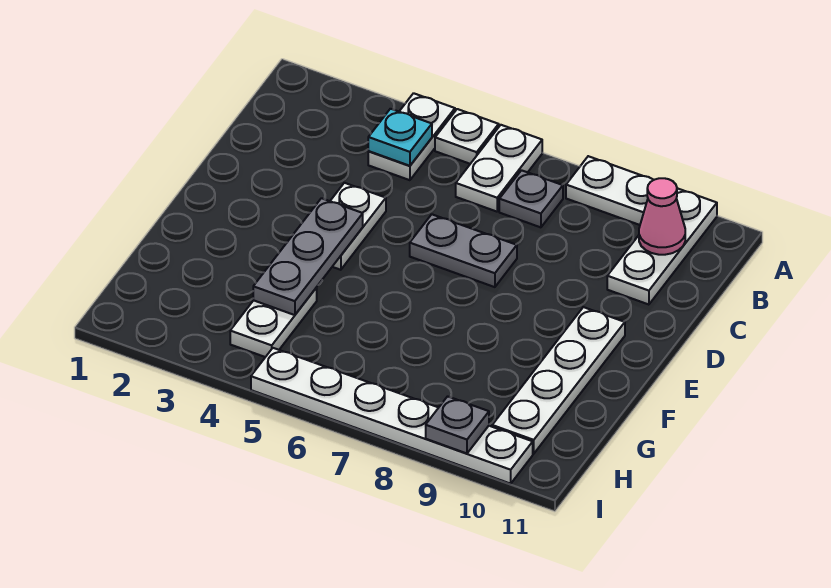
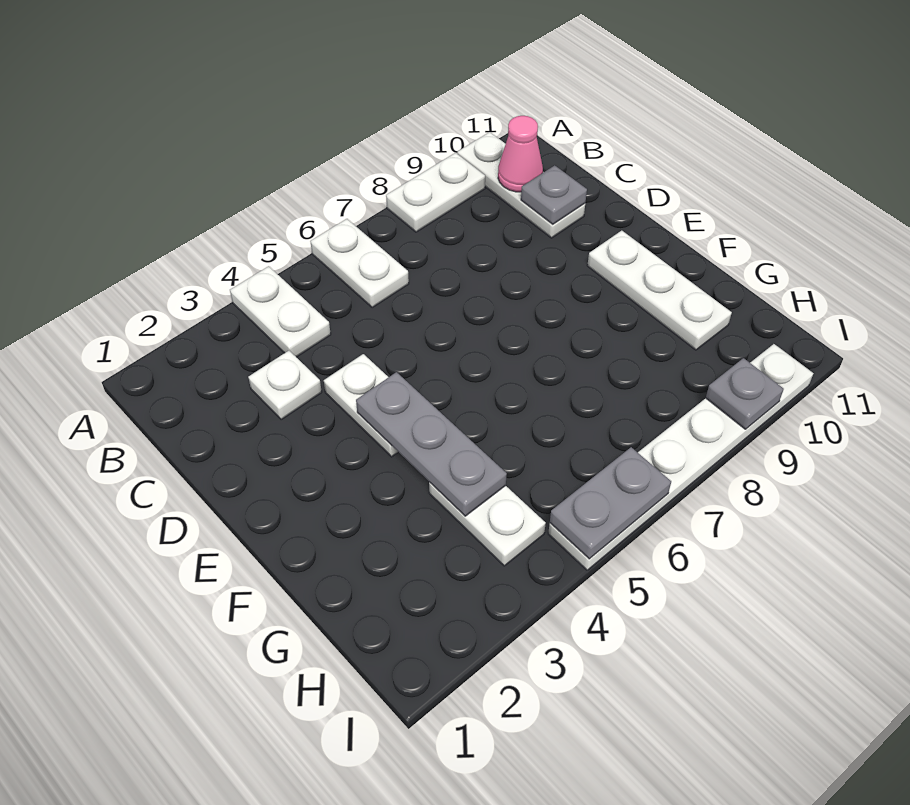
white 1x1 plate [435,109,499,164] -> white 1x1 plate moved to [248,351,322,420]
cyan 1x1 plate [368,109,432,166] -> none
grey 1x1 plate [499,170,563,227] -> grey 1x1 plate moved to [521,165,587,224]
grey 1x2 plate [410,214,517,287] -> grey 1x2 plate moved to [550,447,671,559]
white 1x4 plate [492,307,625,454] -> white 1x3 plate [587,231,732,350]

